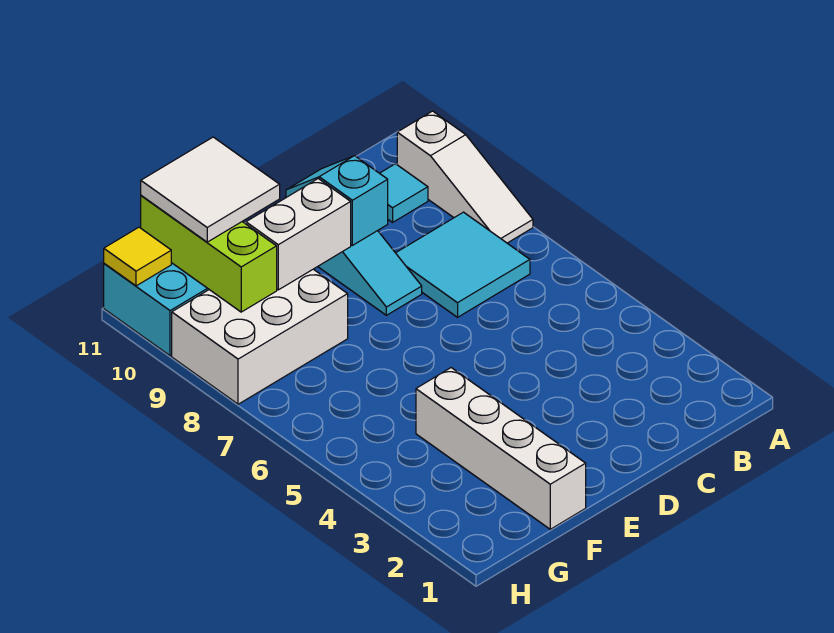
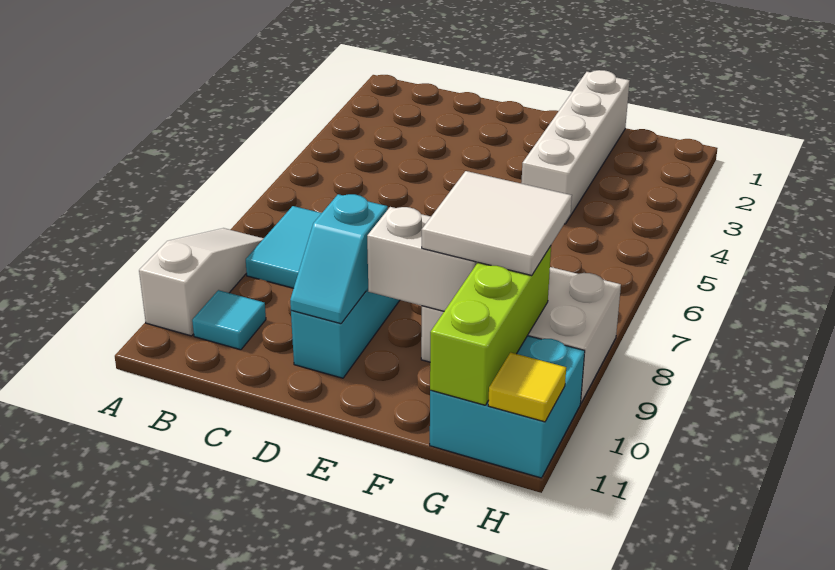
white 2x2 tile [141,137,280,242] -> white 2x2 tile moved to [422,171,572,276]

